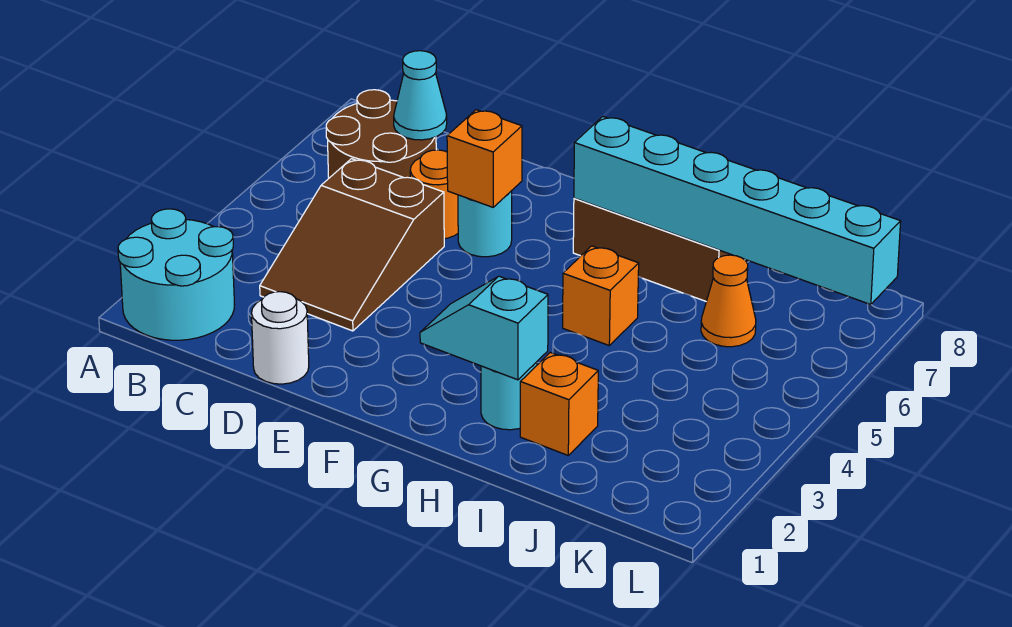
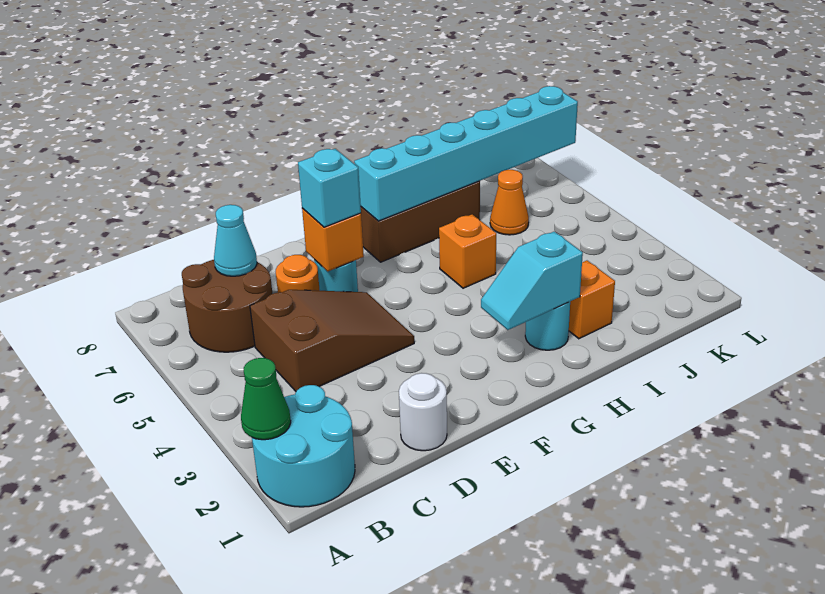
none -> green 1x1 cone [241,358,291,440]
brown 2x3 slope [260,159,444,331] -> brown 2x3 slope turned to [250,290,414,391]
none -> cyan 1x1 brick [298,149,361,227]

